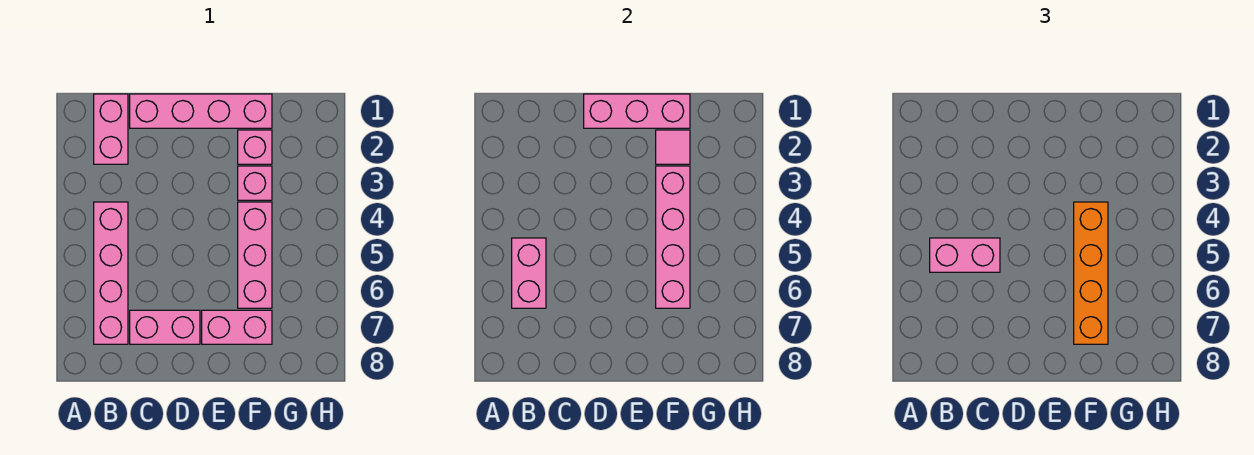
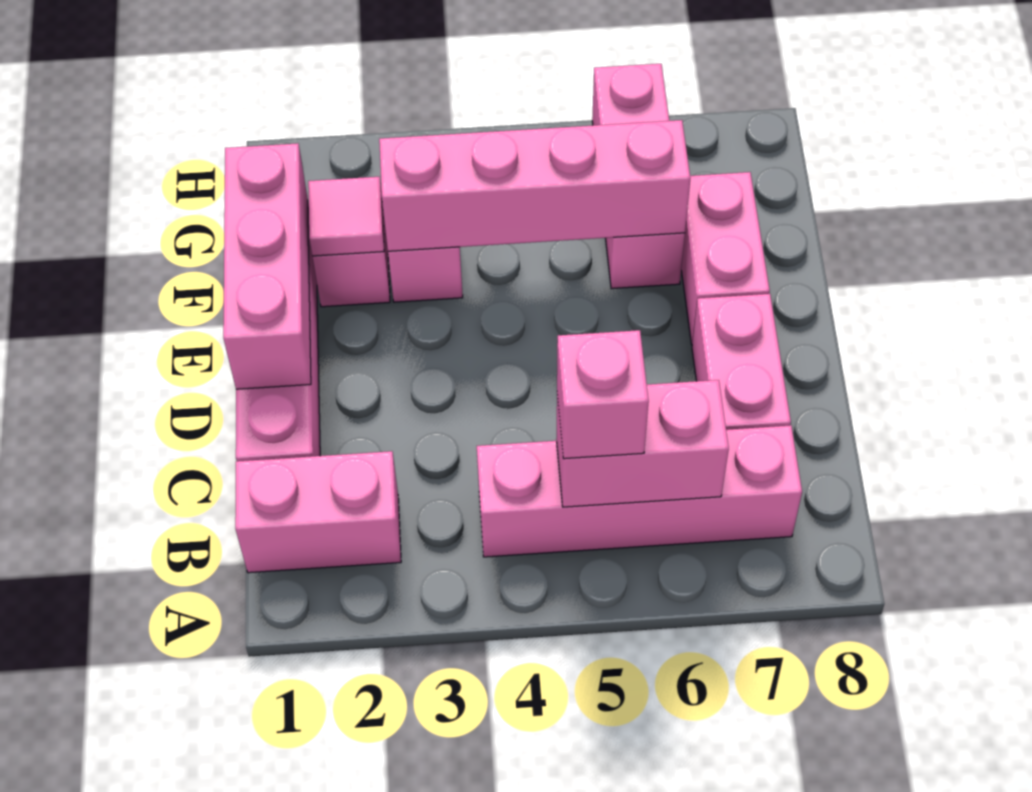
pink 1x2 brick [930,238,1000,272] -> pink 1x1 brick [557,330,649,459]
pink 1x3 brick [238,202,272,308] -> pink 1x3 brick turned to [592,64,685,289]
orange 1x4 brick [1074,202,1108,344] -> none

